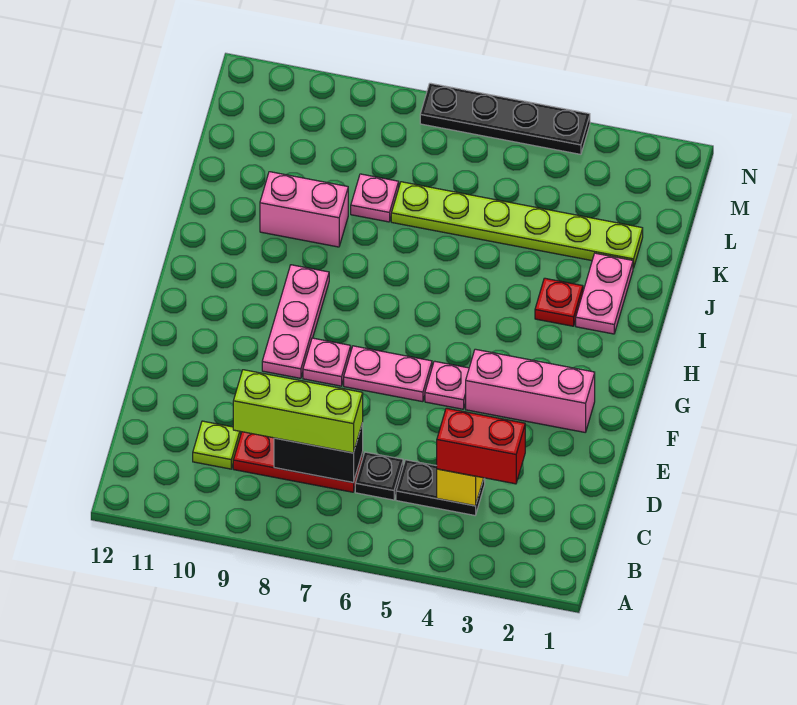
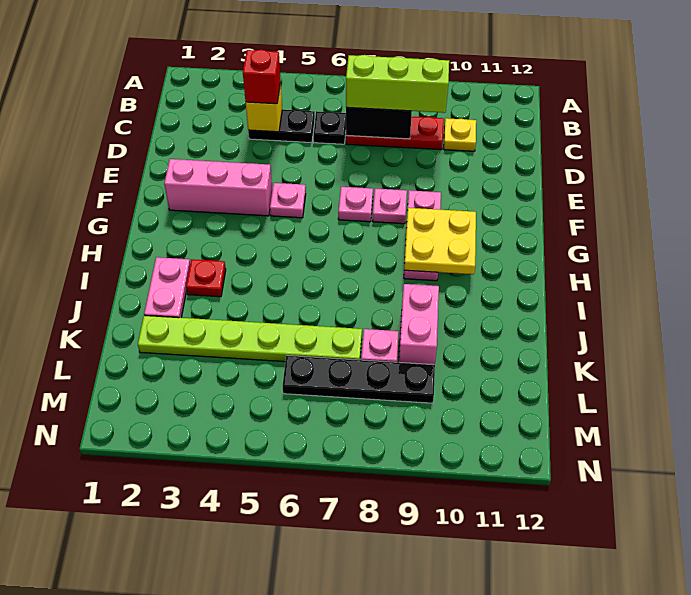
red 1x2 brick [437,408,525,484] -> red 1x1 brick [243,50,281,104]
lime 1x1 plate [193,421,241,469] -> yellow 1x1 plate [444,118,476,151]
pink 1x2 plate [344,346,432,402] -> pink 1x1 plate [338,187,373,222]
none -> yellow 2x2 plate [404,208,476,274]
pink 1x2 brick [260,172,348,247] -> pink 1x2 brick turned to [399,284,439,365]
black 1x4 plate [420,83,590,154] -> black 1x4 plate moved to [283,355,435,403]

